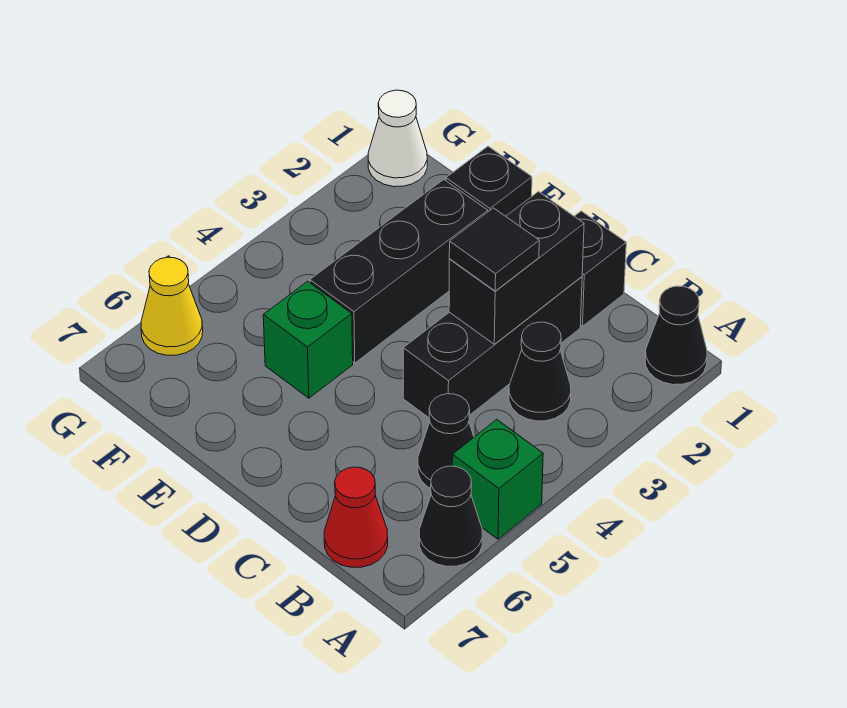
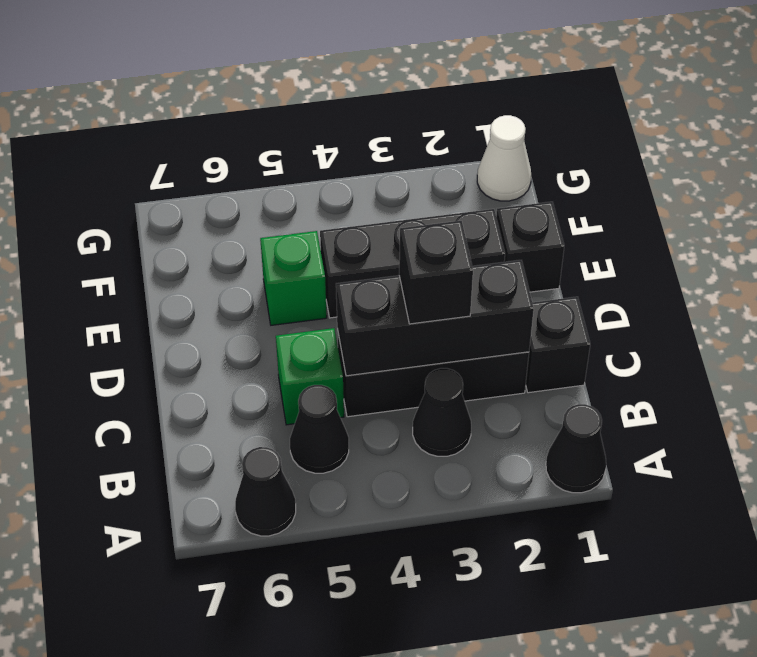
green 1x1 brick [452,420,543,539] -> green 1x1 brick moved to [276,328,344,425]
red 1x1 cone [324,467,388,567] -> none
black 1x2 brick [449,192,584,344] -> black 1x3 brick [336,260,534,376]
black 1x1 tile [449,208,539,291] -> black 1x1 brick [399,221,473,324]
yellow 1x1 cone [141,257,203,355] -> none

